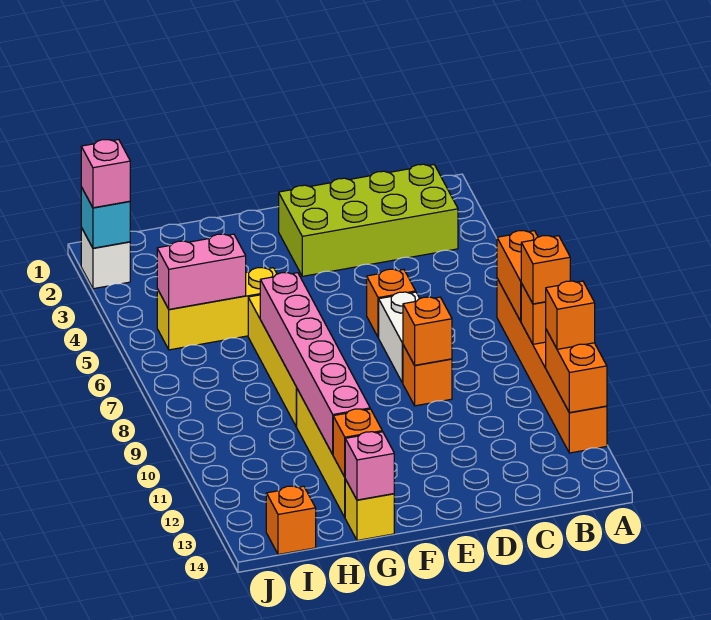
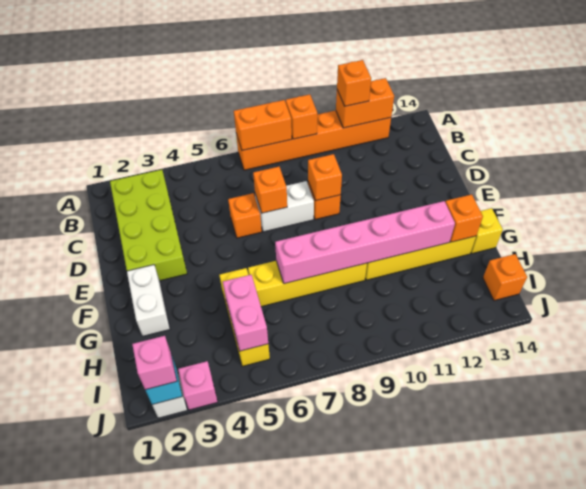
orange 1x1 brick [521,236,570,304] -> orange 1x1 brick moved to [253,167,287,213]
none -> white 1x2 brick [127,265,170,336]
pink 1x1 brick [345,432,394,500] -> pink 1x1 brick moved to [178,361,218,410]

